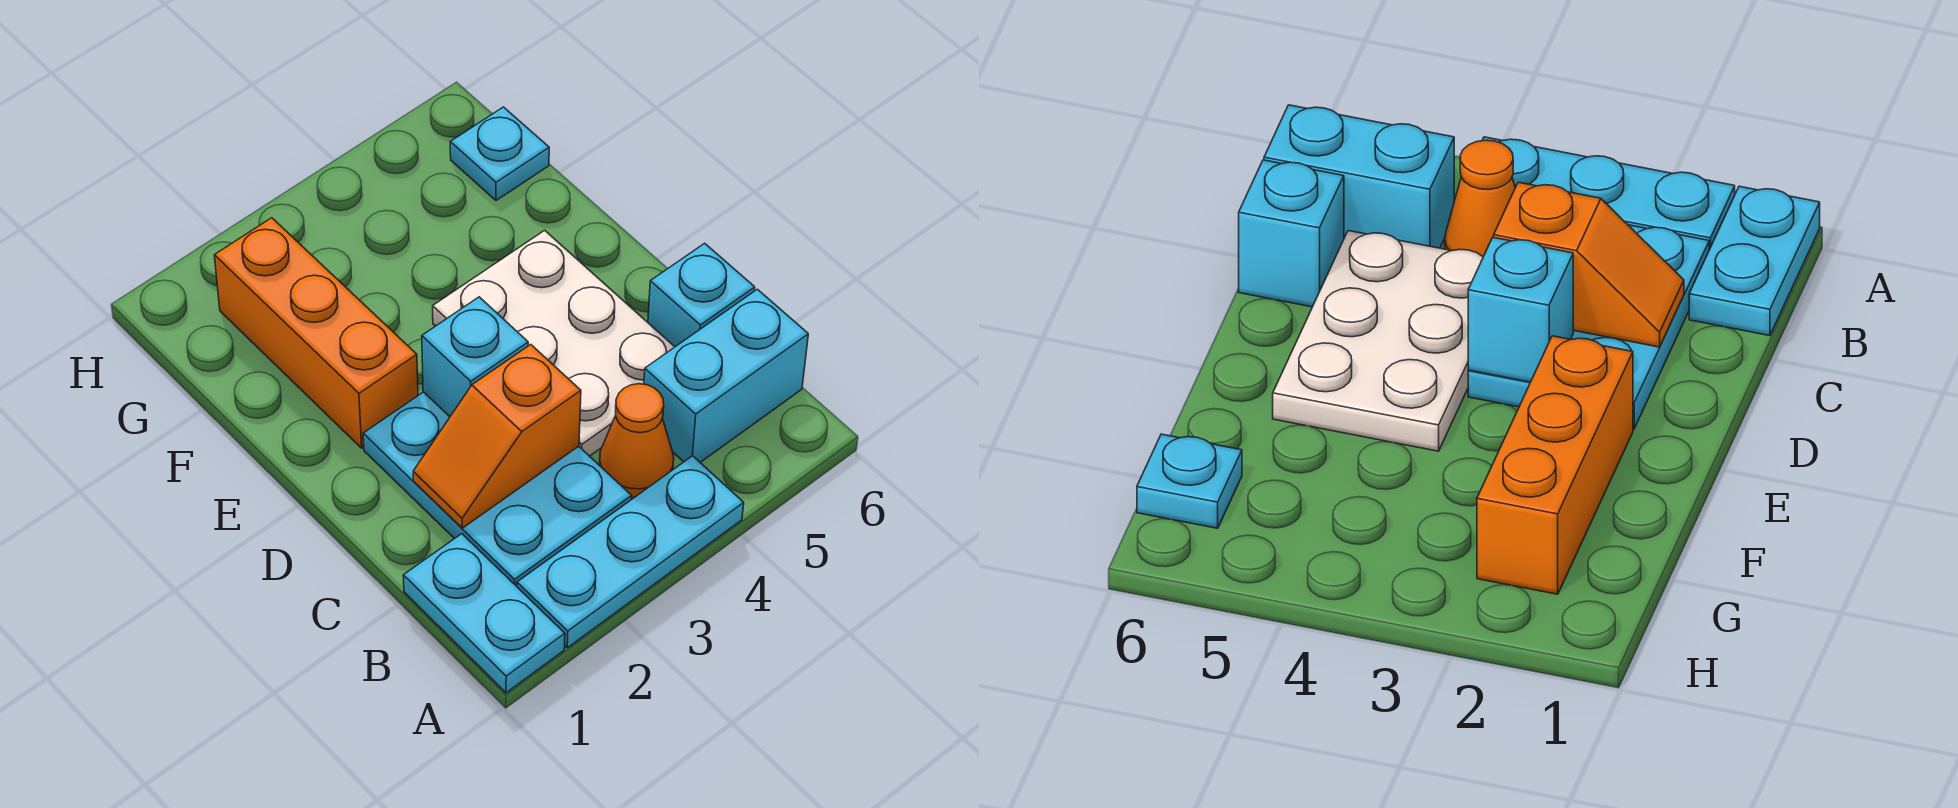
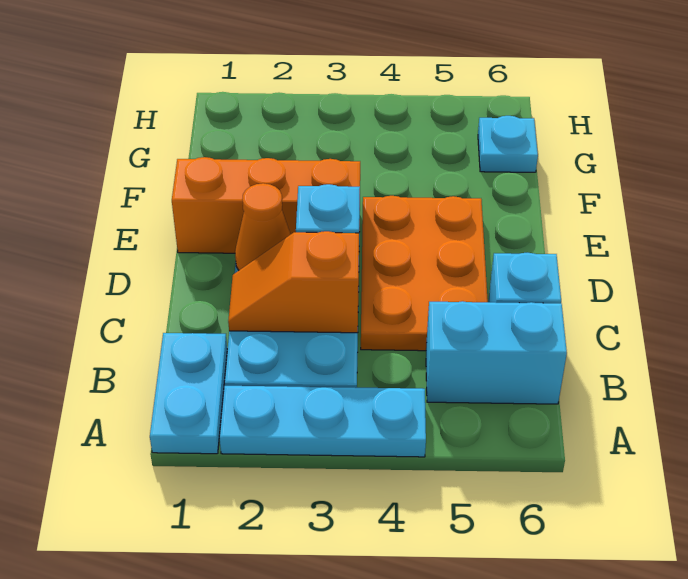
orange 1x1 cone [599,384,674,498] -> orange 1x1 cone moved to [235,183,291,270]
white 2x3 plate [433,230,674,456] -> orange 2x3 plate [361,196,488,351]
orange 1x3 brick [214,218,418,448] -> orange 1x3 brick turned to [172,157,360,253]

